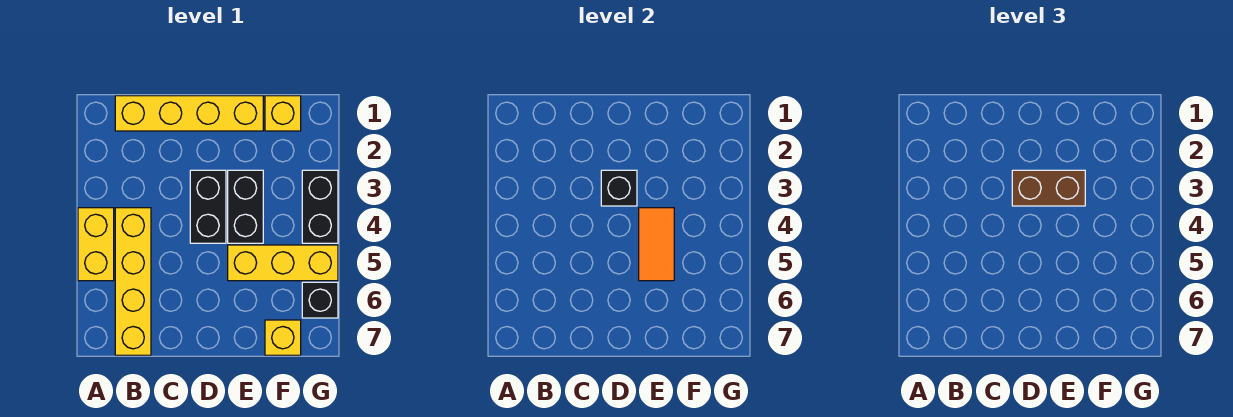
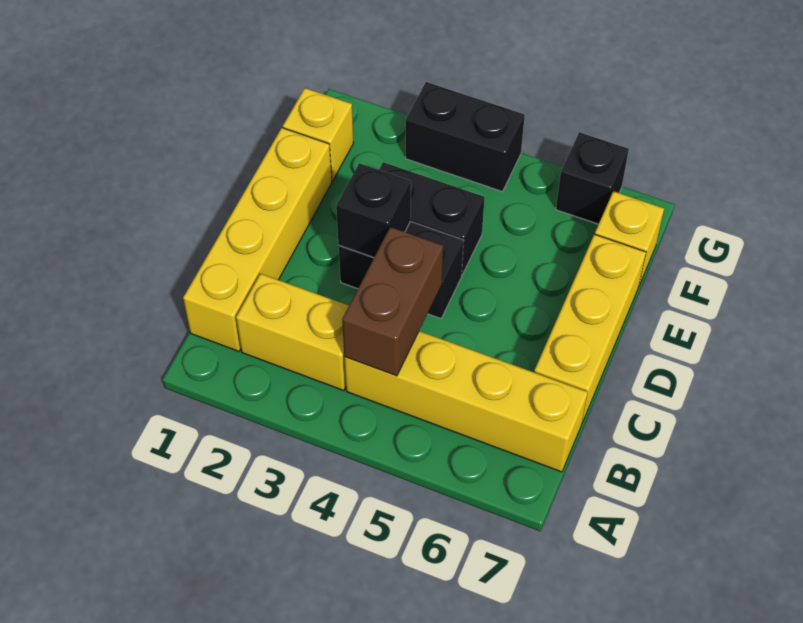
yellow 1x2 brick [78,208,114,281] -> yellow 1x2 brick moved to [236,274,349,390]
brown 1x2 brick [1012,170,1085,206] -> brown 1x2 brick moved to [342,227,443,376]
orange 1x2 tile [639,208,674,281] -> none
yellow 1x3 brick [228,245,338,281] -> yellow 1x3 brick moved to [534,234,646,423]

